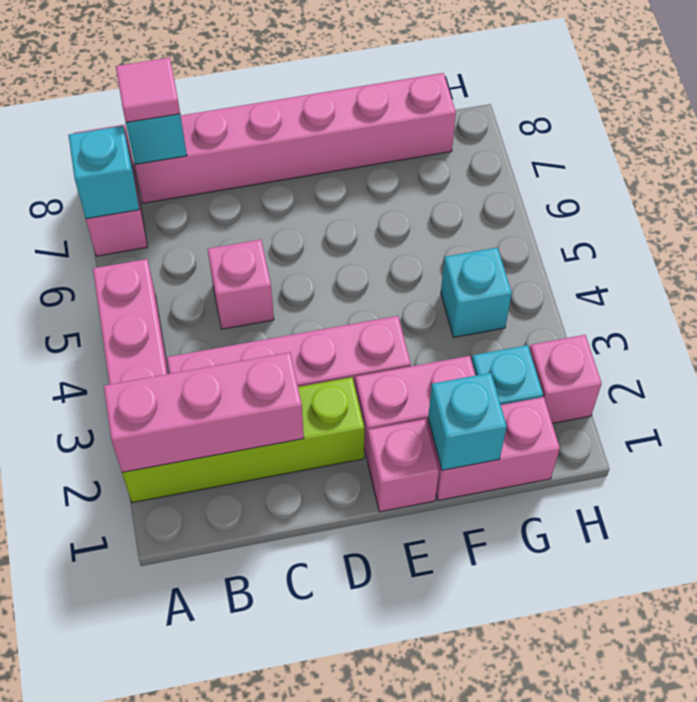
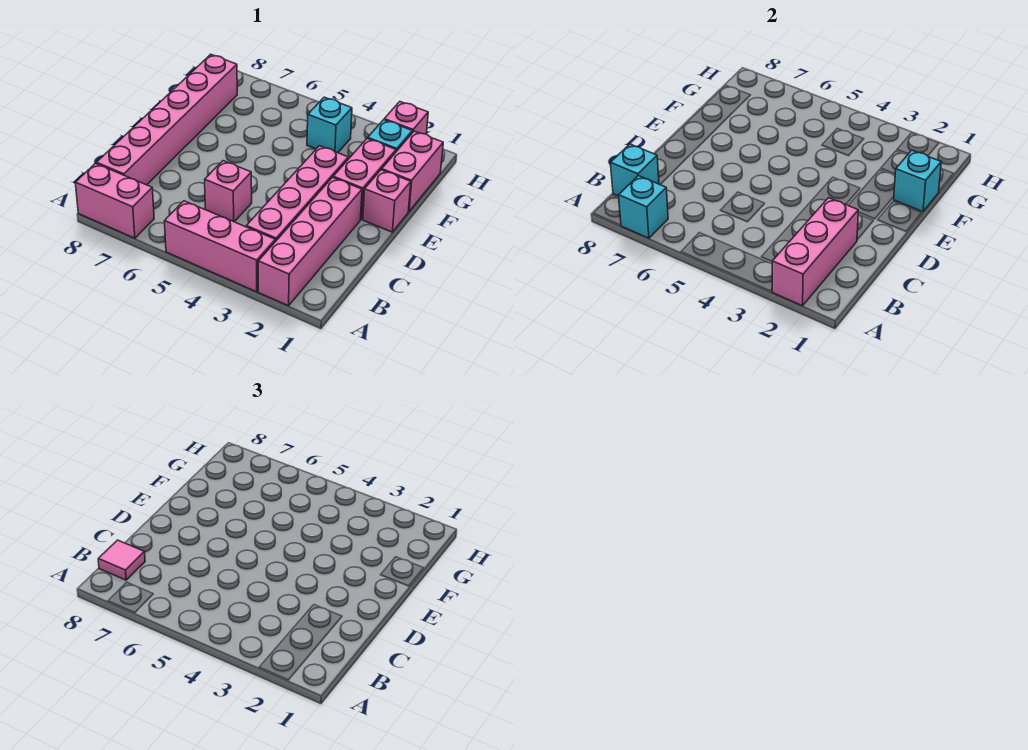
lime 1x4 brick [122,377,364,503] -> pink 1x4 brick [258,177,362,306]

